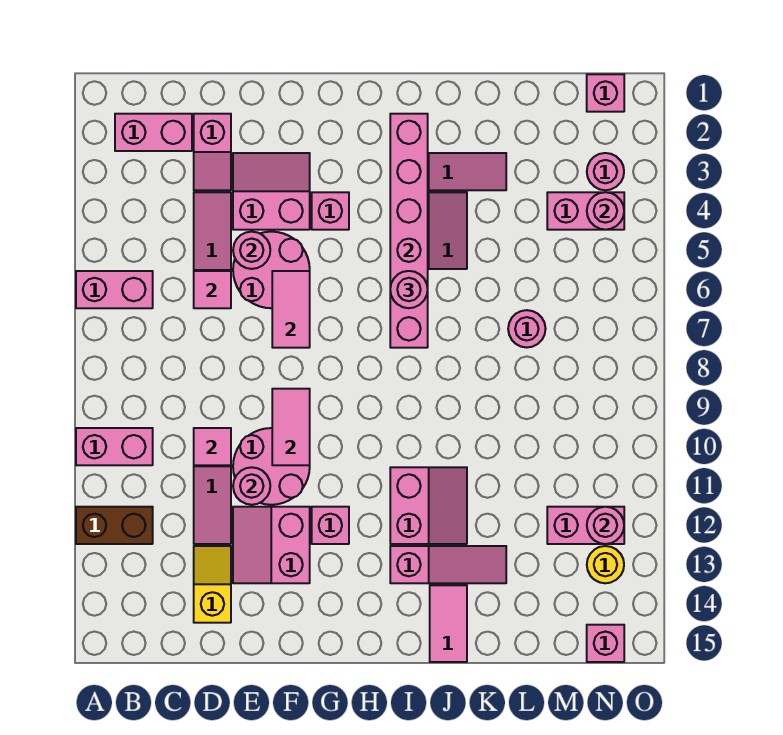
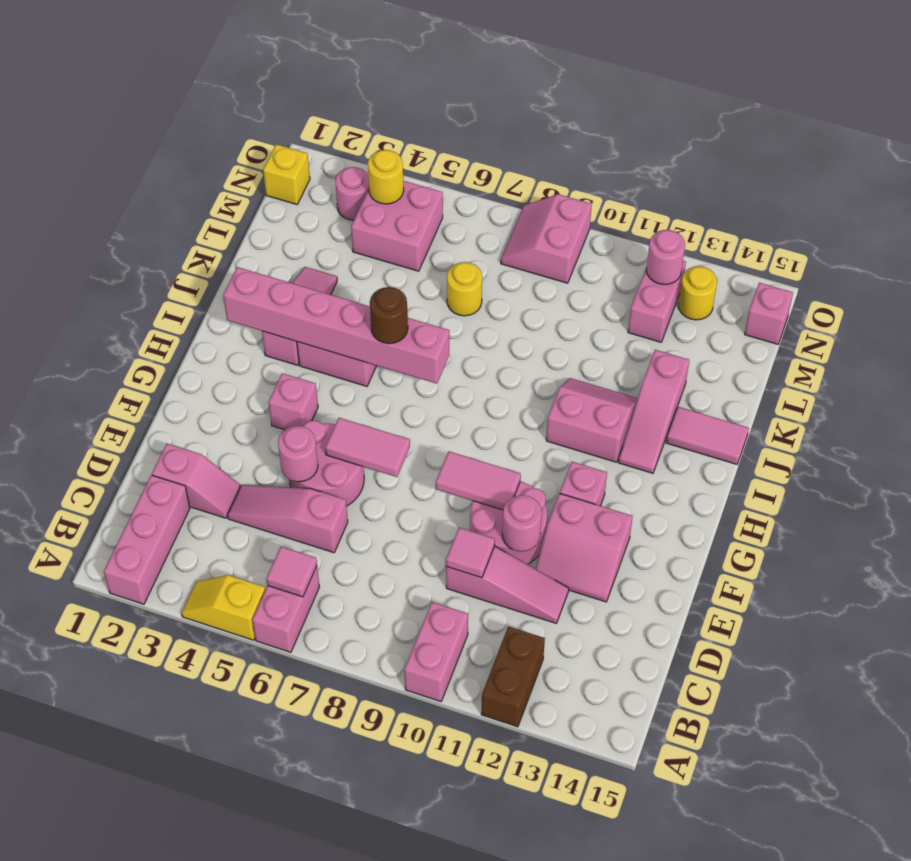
pink 1x2 brick [115,114,192,151] -> pink 1x3 brick [104,475,190,604]
pink 1x1 tile [194,271,231,308] -> pink 1x1 tile moved to [266,547,317,597]
yellow 1x2 slope [194,546,231,623] -> yellow 1x2 slope moved to [181,575,265,640]
pink 2x2 slope [233,153,310,230] -> pink 2x2 slope moved to [501,194,592,283]
pink 1x1 round brick [390,271,428,308] -> brown 1x1 round brick [370,287,408,344]
pink 1x3 slope [390,546,506,583] -> pink 1x3 slope turned to [619,350,689,473]
pink 1x1 round brick [508,310,546,348] -> yellow 1x1 round brick [447,262,482,316]
pink 1x2 brick [547,192,624,230] -> pink 2x2 brick [351,181,443,271]
pink 1x1 brick [587,74,624,112] -> yellow 1x1 brick [263,144,310,204]
pink 1x1 round brick [587,192,624,230] -> yellow 1x1 round brick [368,150,404,204]

